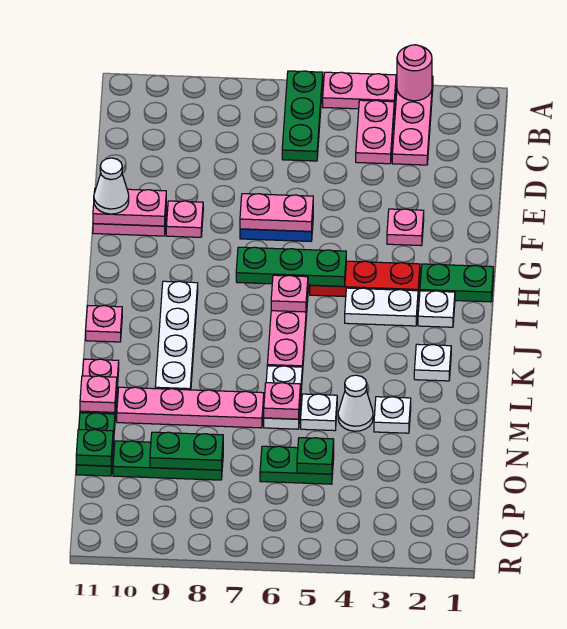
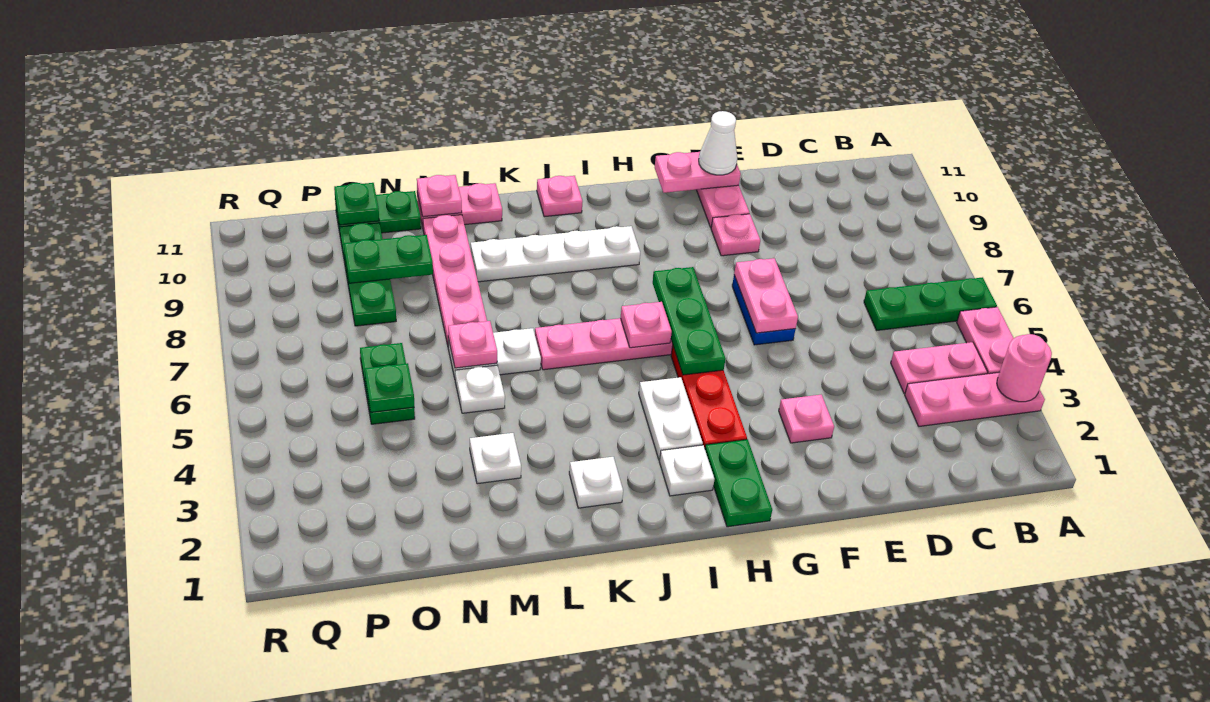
pink 1x2 plate [93,188,166,226] -> pink 1x2 plate turned to [655,152,741,193]
white 1x1 cone [338,375,373,431] -> none
green 1x2 plate [150,432,223,470] -> green 1x2 plate turned to [344,235,433,283]

